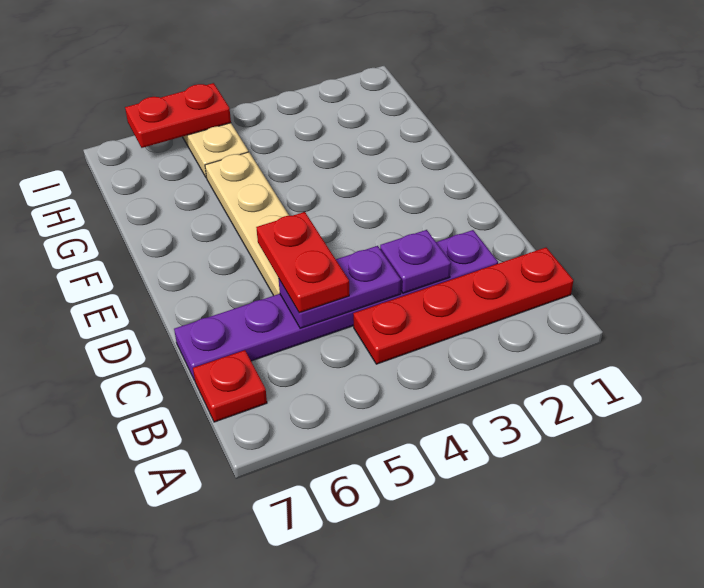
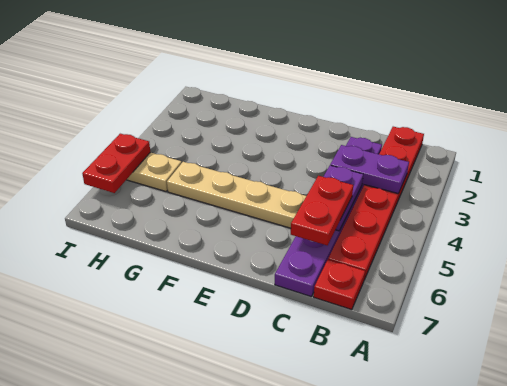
red 1x4 plate [353,248,573,364] -> red 1x6 plate [328,127,424,280]
purple 1x1 plate [380,230,451,293] -> purple 1x2 plate [330,145,409,193]
red 1x2 plate [256,212,349,313] -> red 1x2 plate turned to [291,176,353,245]

